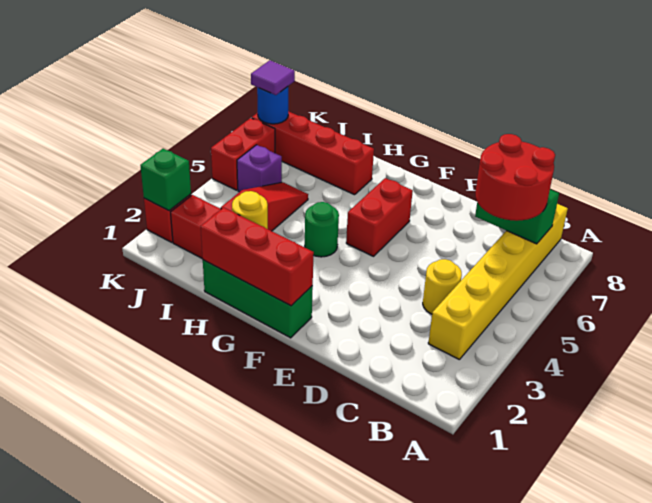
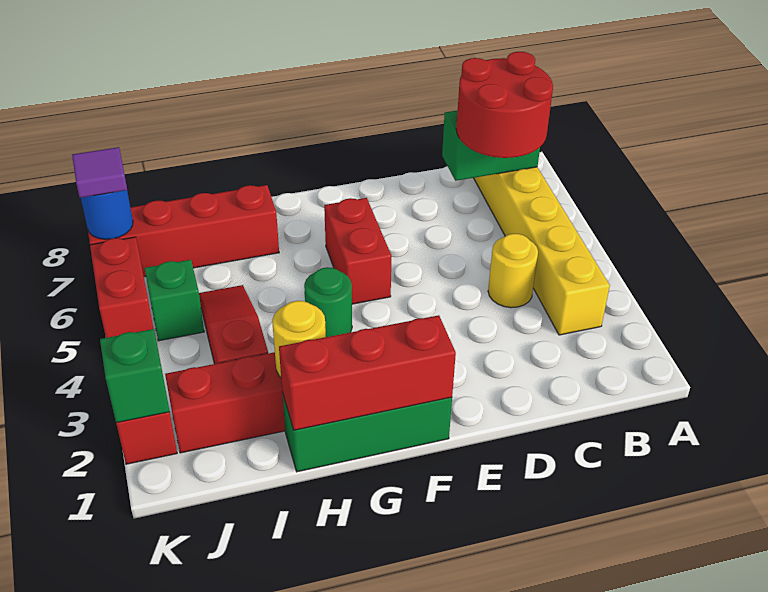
purple 1x1 brick [237,145,282,192] -> green 1x1 brick [145,260,204,341]

